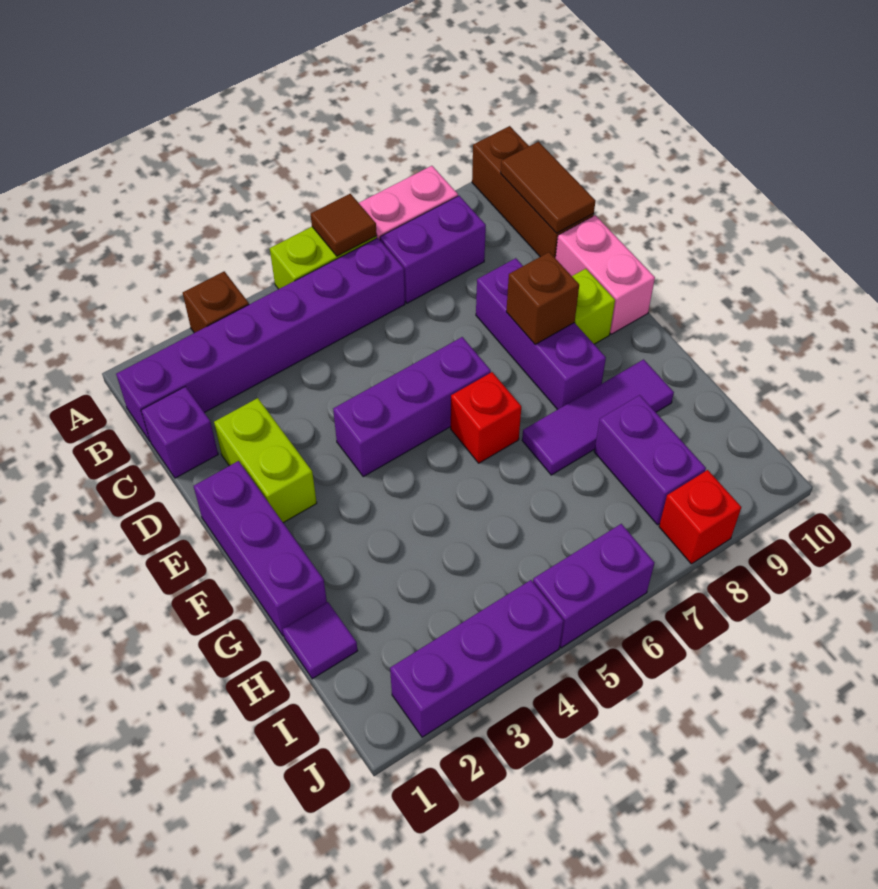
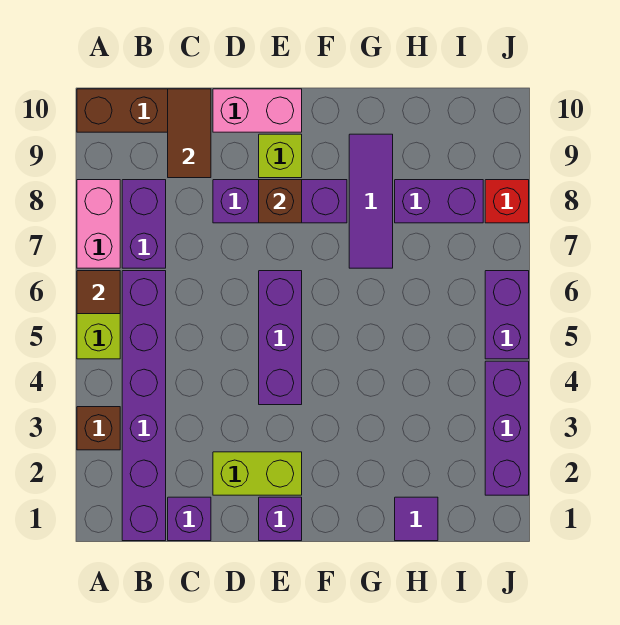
brown 1x2 tile [501,142,595,233] -> brown 1x2 tile turned to [168,89,211,178]
purple 1x3 brick [194,461,327,636] -> purple 1x1 brick [259,497,302,541]
red 1x1 brick [451,372,521,463] -> none

